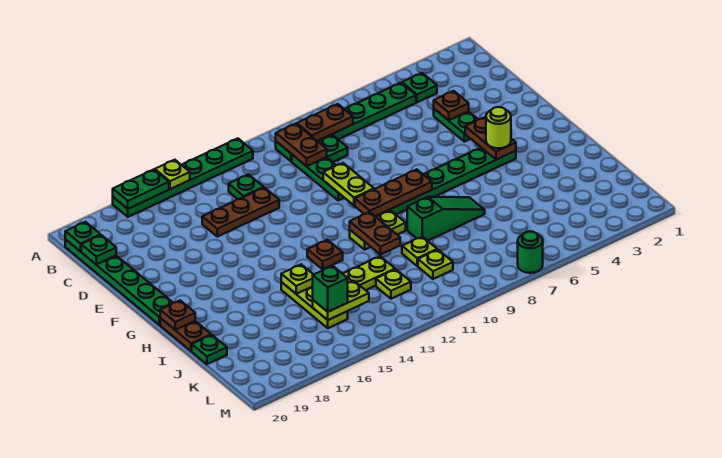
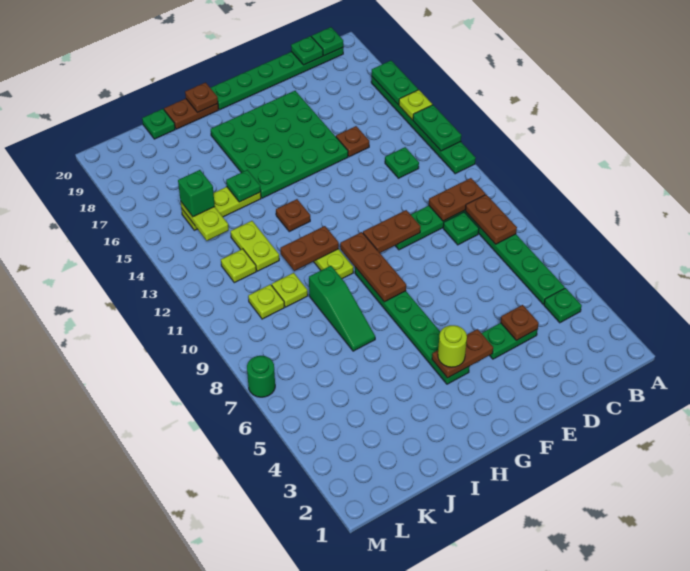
none -> green 1x2 plate [413,105,461,151]
brown 1x3 plate [202,188,279,237] -> brown 1x1 plate [336,126,369,157]
lime 1x2 plate [323,163,374,205] -> brown 1x2 plate [363,210,421,253]
none -> green 4x4 plate [211,91,348,198]
lime 1x1 plate [281,264,314,294] -> green 1x1 plate [226,170,261,202]

